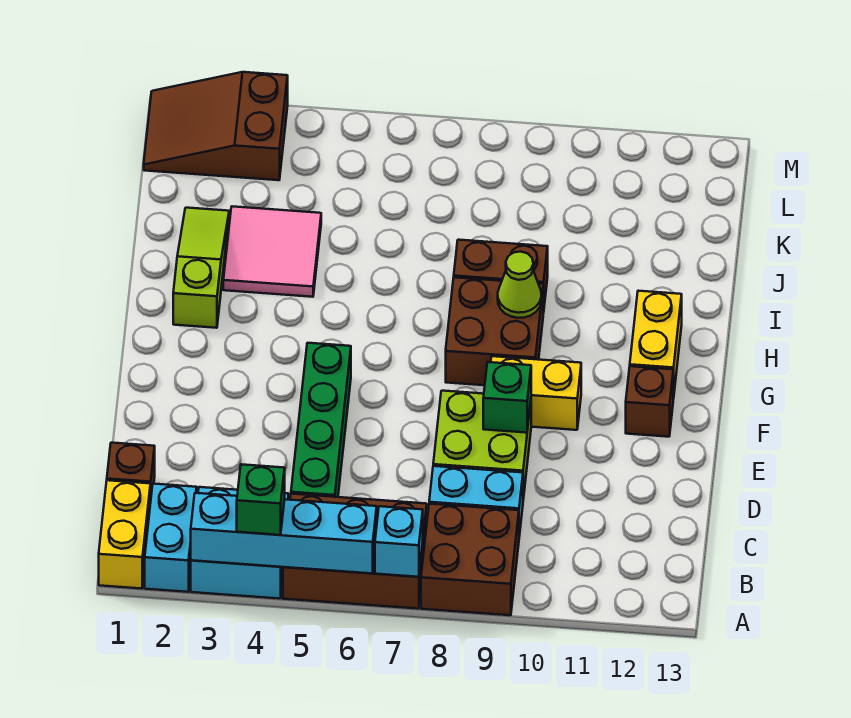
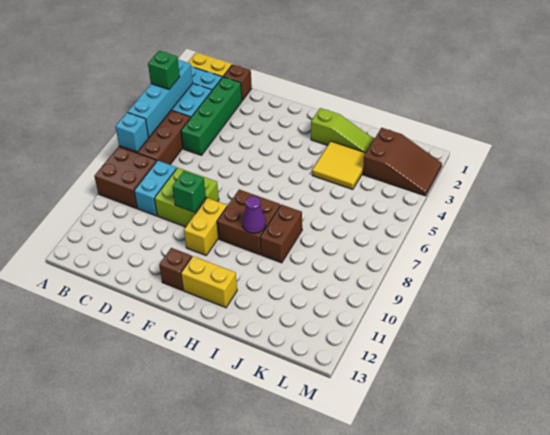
green 1x4 brick [291,343,351,497] -> green 1x4 brick turned to [181,77,242,155]
lime 1x1 cone [498,252,541,318] -> purple 1x1 cone [243,196,266,233]
pink 2x2 tile [223,206,321,297] -> yellow 2x2 tile [312,141,366,190]
brown 2x3 slope [144,72,288,180] -> brown 2x3 slope turned to [363,128,442,196]

